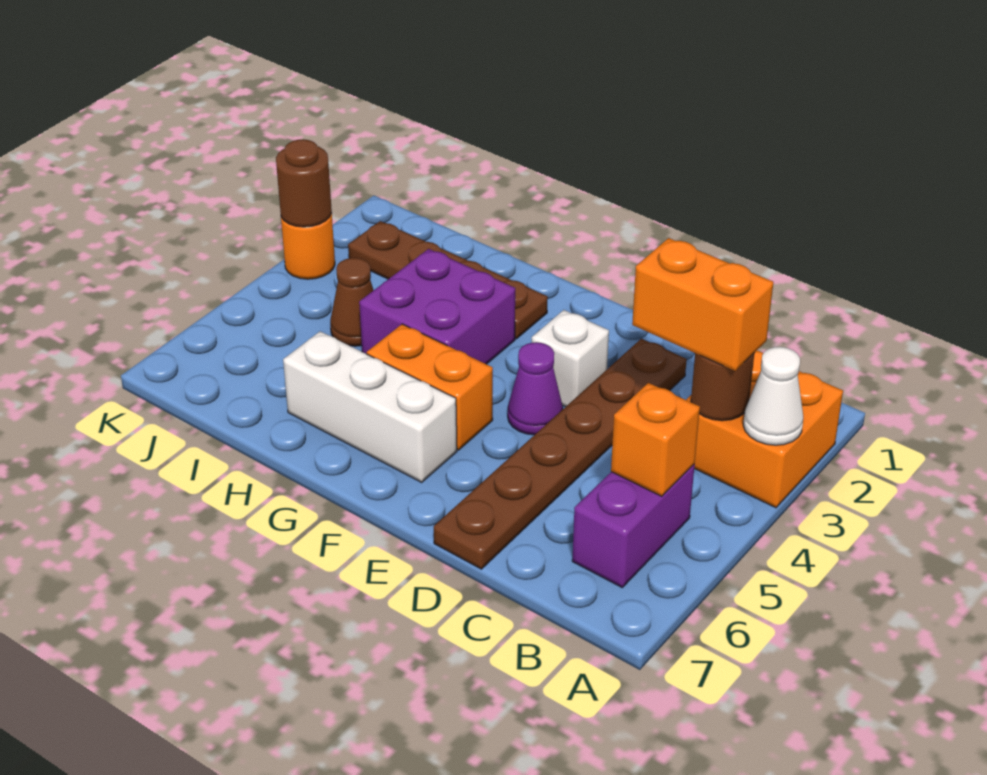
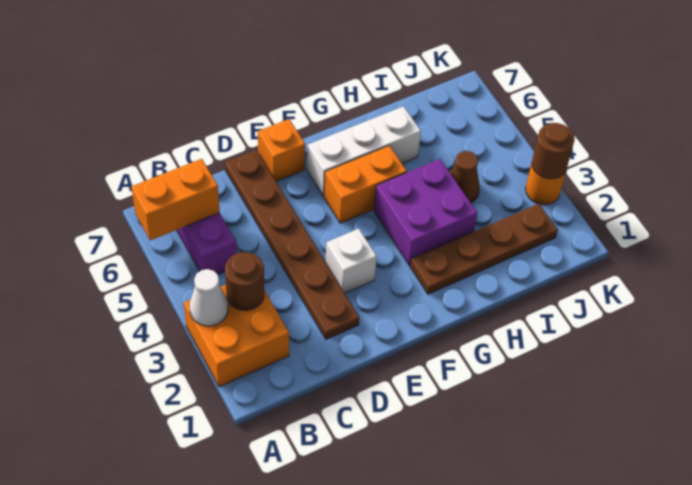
orange 1x2 brick [632,238,773,371] -> orange 1x2 brick moved to [131,159,220,241]
orange 1x1 brick [611,383,700,496] -> orange 1x1 brick moved to [258,119,305,182]
purple 1x1 cone [508,342,563,435] -> none

